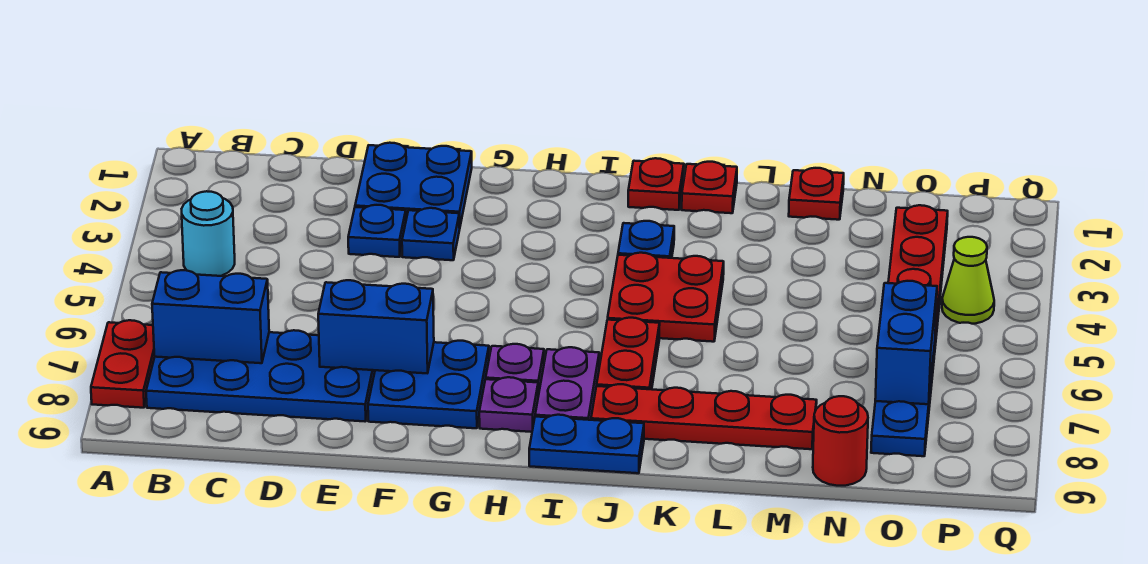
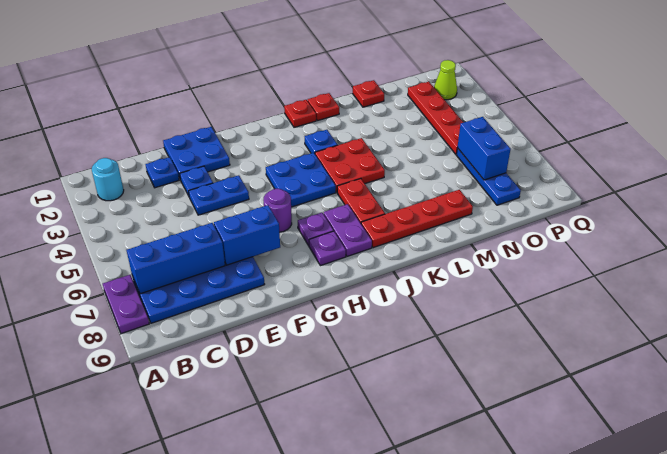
red 1x2 plate [91,320,155,408] -> purple 1x2 plate [103,275,149,334]
cyan 1x1 round brick [182,191,235,276] -> cyan 1x1 round brick moved to [92,158,124,201]
blue 1x2 brick [152,270,269,363] -> blue 1x3 brick [126,223,225,294]
blue 1x1 plate [402,208,460,260] -> blue 1x1 plate moved to [145,157,179,188]
blue 2x2 plate [368,341,489,428] -> blue 2x2 plate moved to [266,153,336,207]
none -> purple 1x1 round brick [264,189,292,232]
blue 1x2 plate [529,415,644,473] -> blue 1x2 plate moved to [189,175,249,215]
red 1x1 round brick [813,396,868,486] -> none
lime 1x1 cone [942,237,994,324] -> lime 1x1 cone moved to [434,60,457,100]

